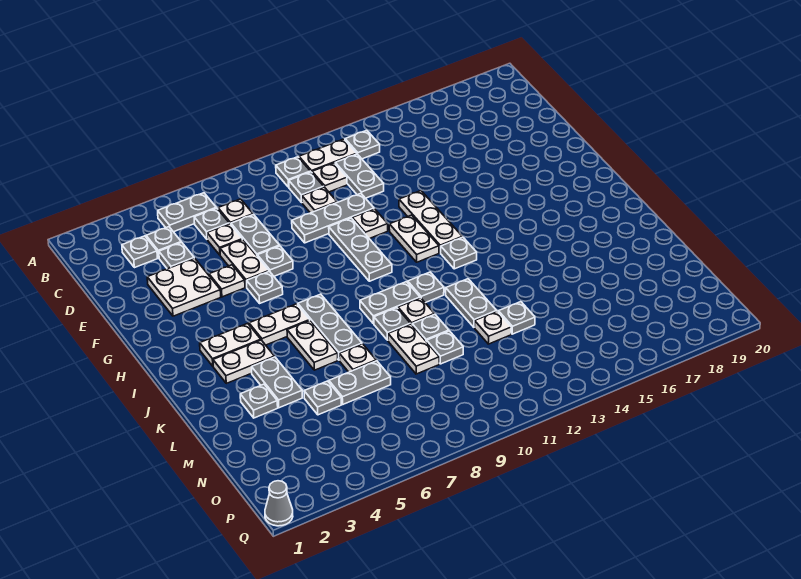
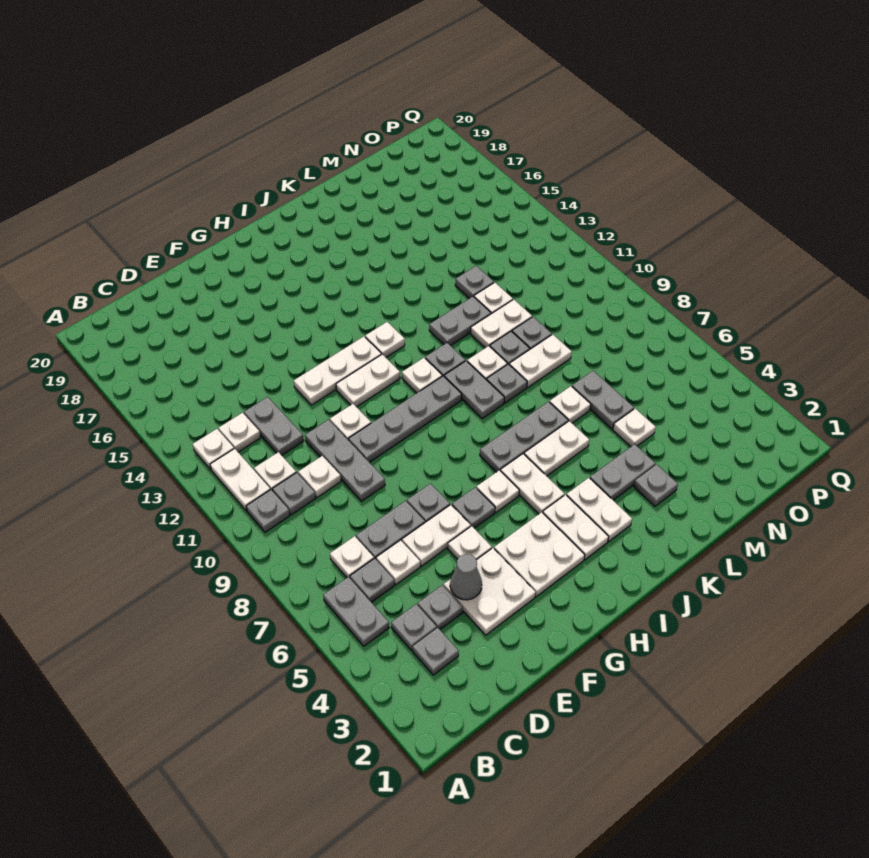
grey 1x1 plate [345,130,380,159] -> white 1x1 plate [193,429,234,469]
grey 1x2 plate [335,154,384,198] -> grey 1x2 plate turned to [244,397,304,455]
none -> white 1x1 plate [218,413,261,452]
grey 1x3 plate [329,218,392,281] -> grey 1x4 plate [349,376,462,462]
none -> white 2x2 plate [494,512,585,597]
none -> white 1x1 plate [476,470,519,512]
none -> white 1x1 plate [402,358,442,393]
grey 1x1 plate [441,237,477,269] -> white 1x1 plate [365,322,405,357]
none -> white 1x2 plate [471,299,532,348]
grey 1x1 plate [304,381,341,415] -> white 1x1 plate [613,409,656,447]
grey 1x1 cone [265,481,293,526] -> grey 1x1 cone moved to [450,554,482,600]

